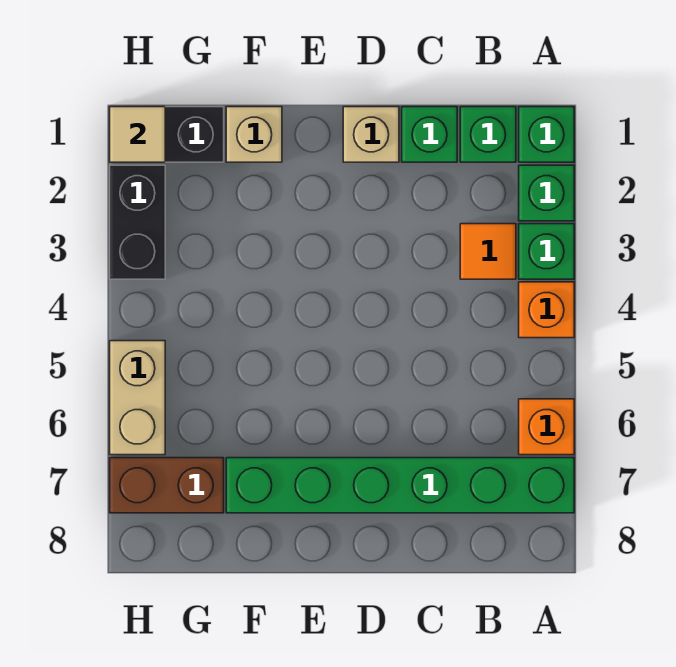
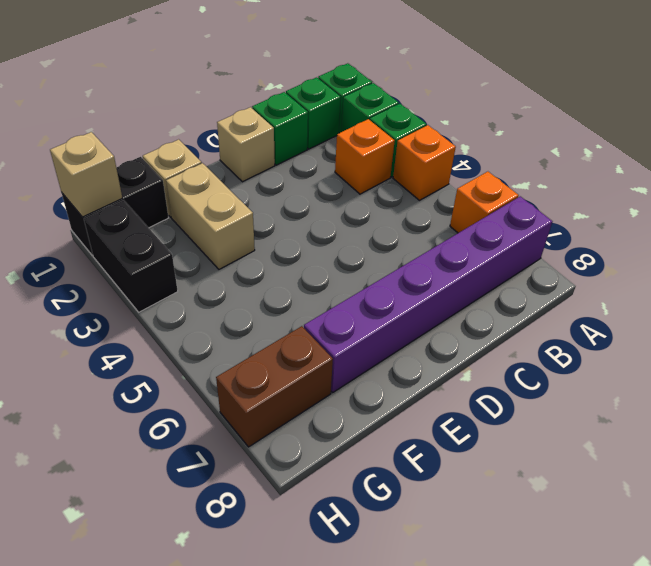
green 1x6 brick [226,458,574,513] -> purple 1x6 brick [304,196,552,392]
orange 1x1 tile [460,224,516,279] -> orange 1x1 brick [335,119,395,194]
tan 1x1 tile [110,107,165,162] -> tan 1x1 brick [50,132,122,217]
tan 1x2 brick [110,341,165,455] -> tan 1x2 brick moved to [166,163,255,269]

